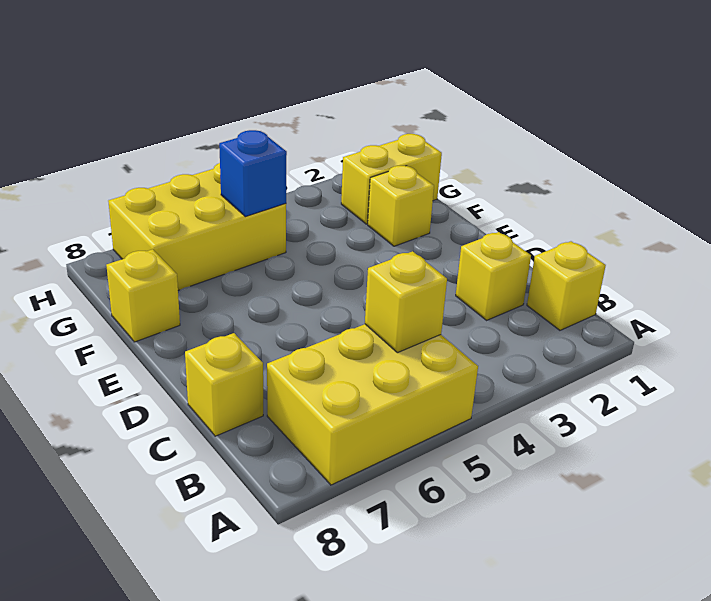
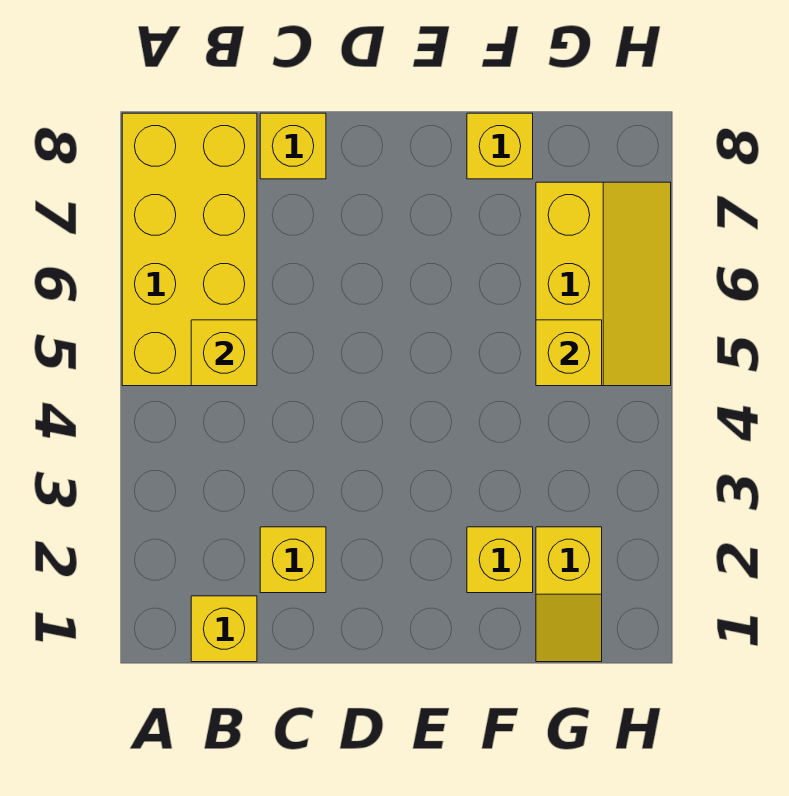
yellow 2x3 brick [267,324,478,485] -> yellow 2x4 brick [122,113,257,386]
yellow 1x2 brick [341,134,442,224] -> yellow 1x2 slope [536,527,602,662]
yellow 2x3 brick [108,163,286,290] -> yellow 2x3 slope [536,182,671,386]
blue 1x1 brick [219,130,287,217] -> yellow 1x1 brick [536,320,602,386]

